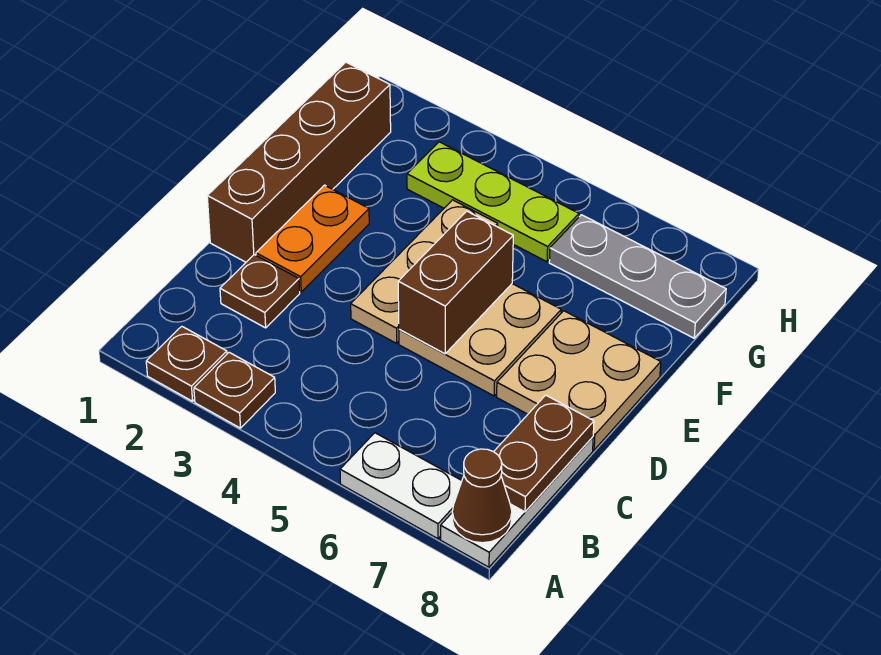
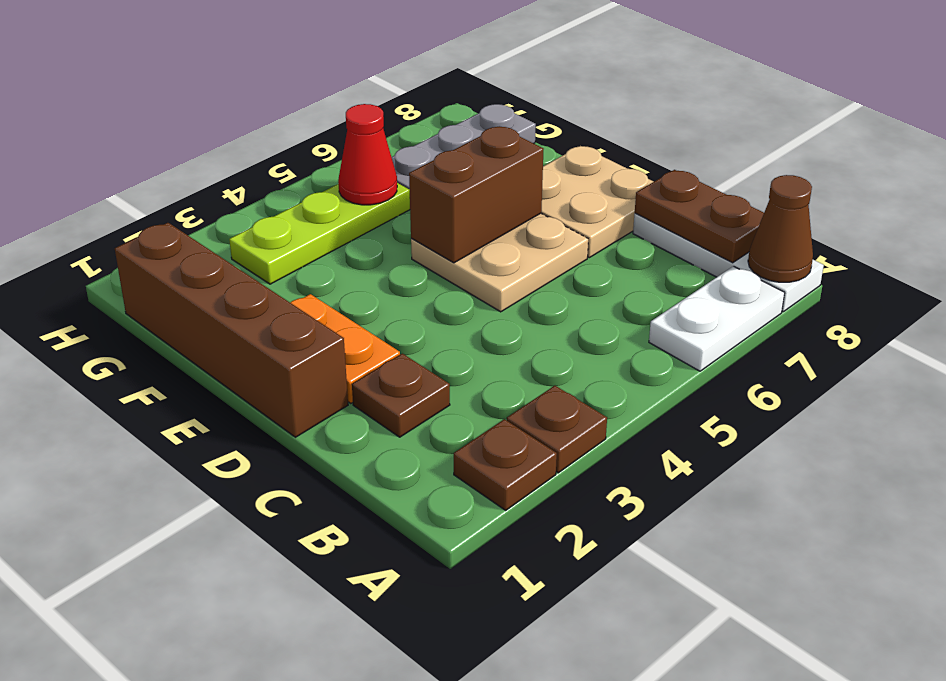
tan 1x3 plate [351,200,498,343] -> none
brown 1x2 brick [398,211,513,354] -> brown 1x2 brick turned to [409,127,543,263]
none -> red 1x1 cone [338,104,397,205]

